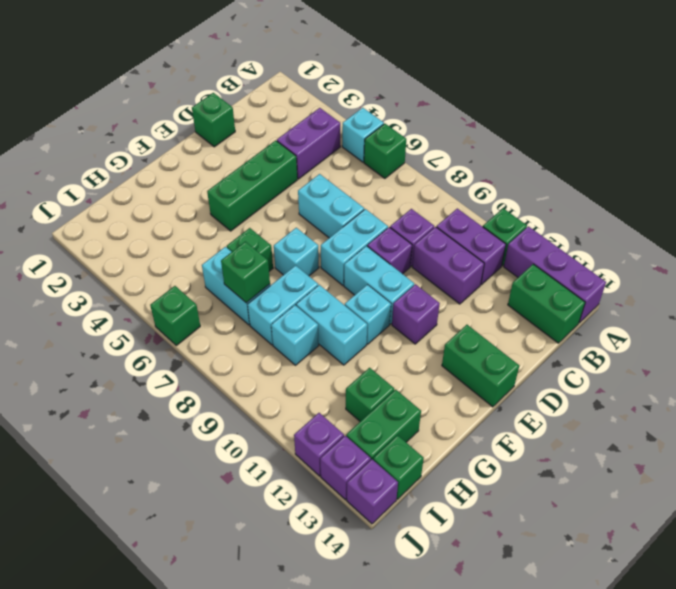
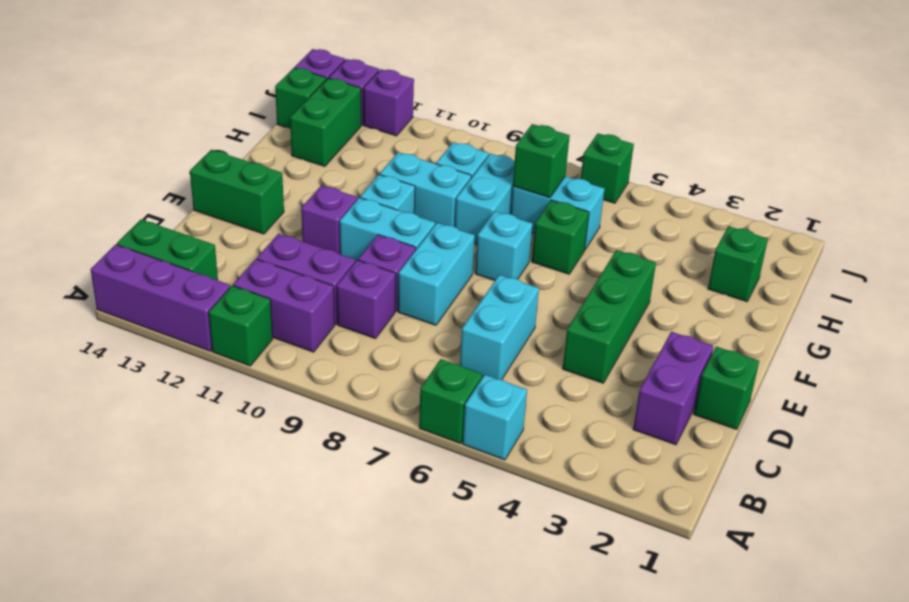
purple 1x2 brick [277,108,340,179] -> purple 1x2 brick moved to [633,332,714,445]
cyan 1x2 brick [298,174,364,238] -> cyan 1x2 brick turned to [460,275,539,380]
green 1x1 brick [346,368,394,421] -> green 1x1 brick moved to [708,226,768,302]

